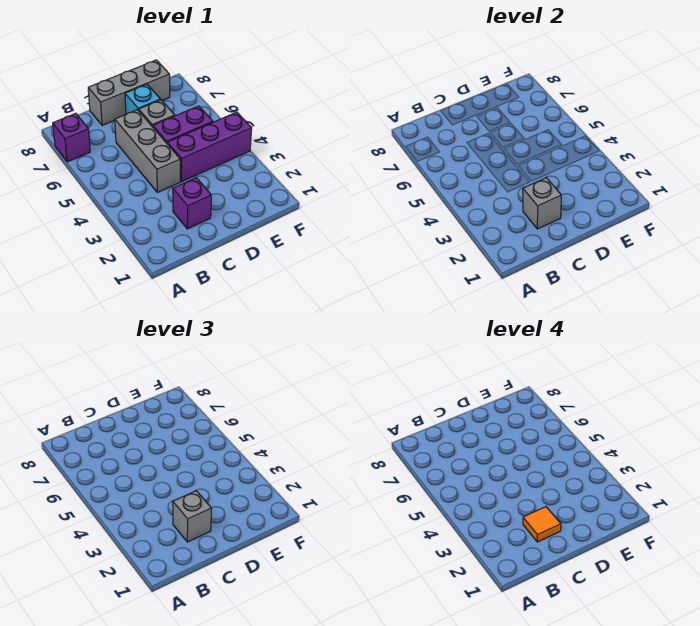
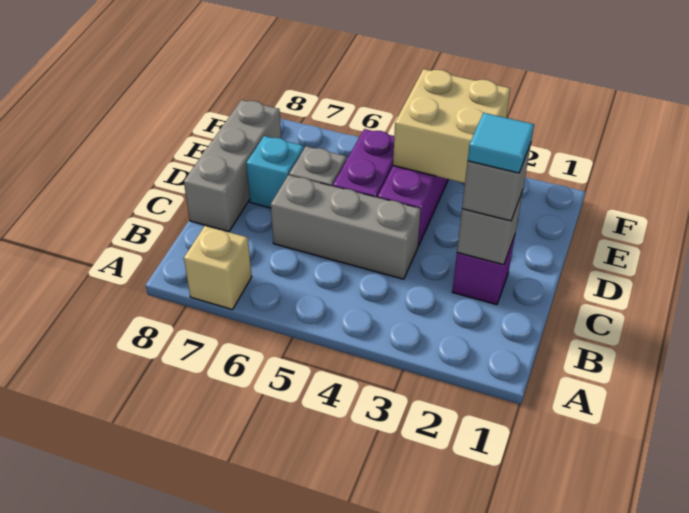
purple 1x1 brick [53,113,90,162] -> tan 1x1 brick [184,226,252,310]
orange 1x1 tile [523,507,561,542] -> cyan 1x1 tile [468,113,534,173]
none -> tan 2x2 brick [393,69,510,183]

